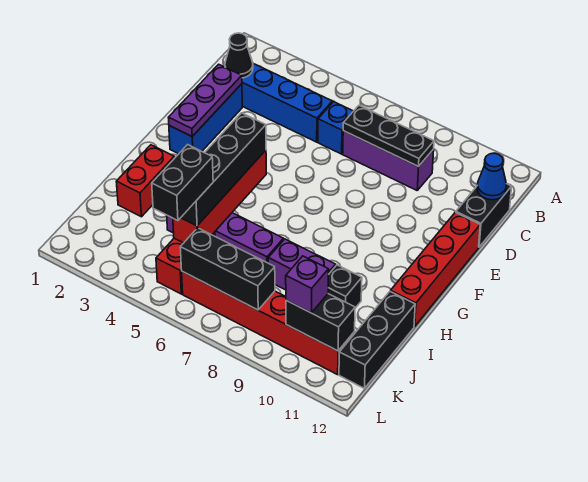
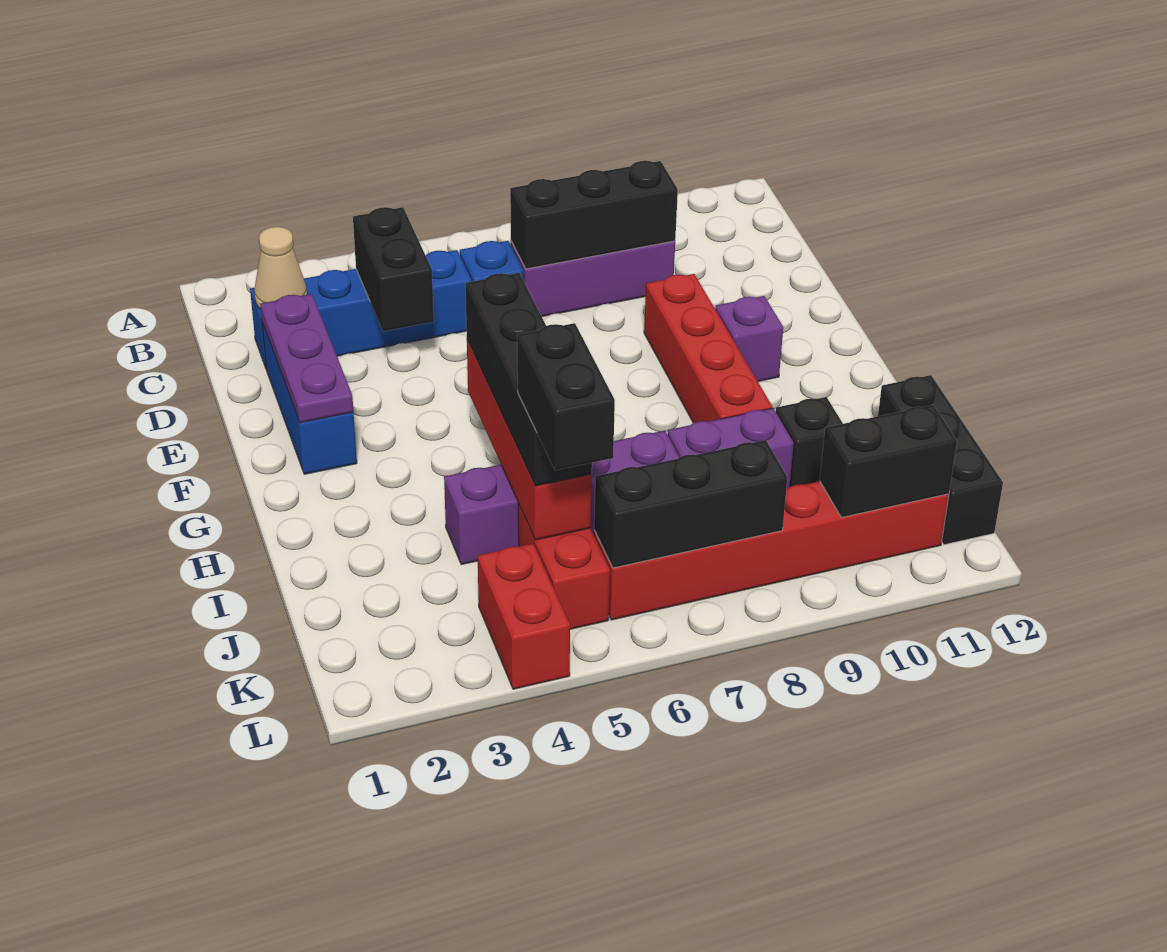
black 1x1 cone [225,33,253,78] -> tan 1x1 cone [254,227,307,309]
black 1x3 plate [343,106,434,167] -> black 1x3 brick [510,161,678,269]
black 1x2 brick [456,184,512,247] -> black 1x2 brick moved to [353,207,434,331]
blue 1x1 cone [477,153,507,200] -> none
red 1x4 brick [391,212,480,326] -> red 1x4 brick moved to [644,274,772,423]
red 1x2 brick [116,145,174,217] -> red 1x2 brick moved to [478,543,570,689]
purple 1x1 brick [286,256,329,313] -> purple 1x1 brick moved to [715,296,783,381]

